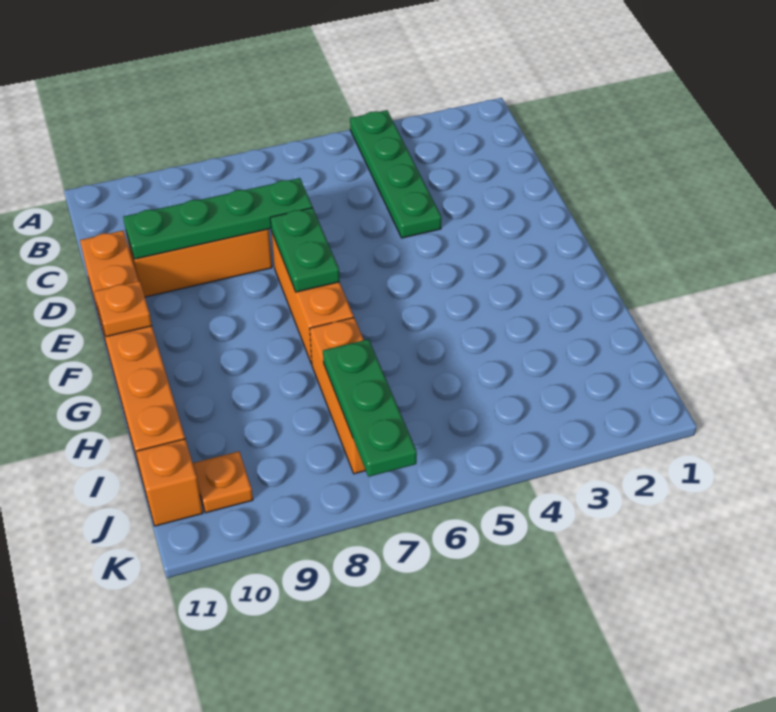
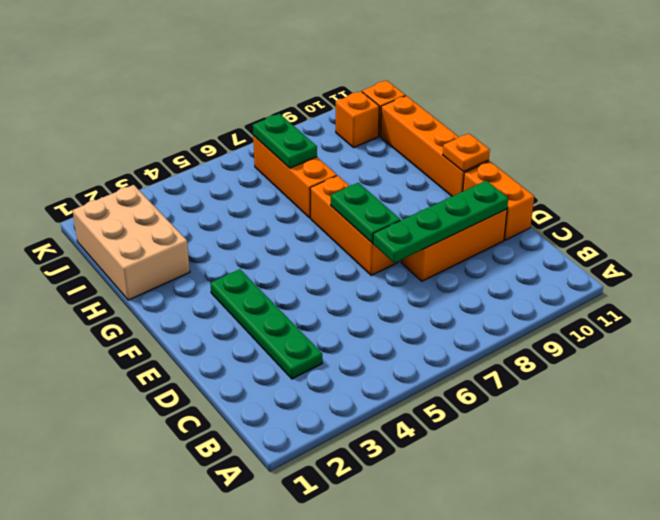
green 1x4 plate [350,110,441,238] -> green 1x4 plate moved to [210,269,322,379]
none -> tan 2x3 brick [73,185,190,300]
green 1x3 plate [323,339,417,477] -> green 1x2 plate [253,114,317,168]
orange 1x1 plate [193,451,253,513] -> orange 1x1 brick [336,91,379,148]

